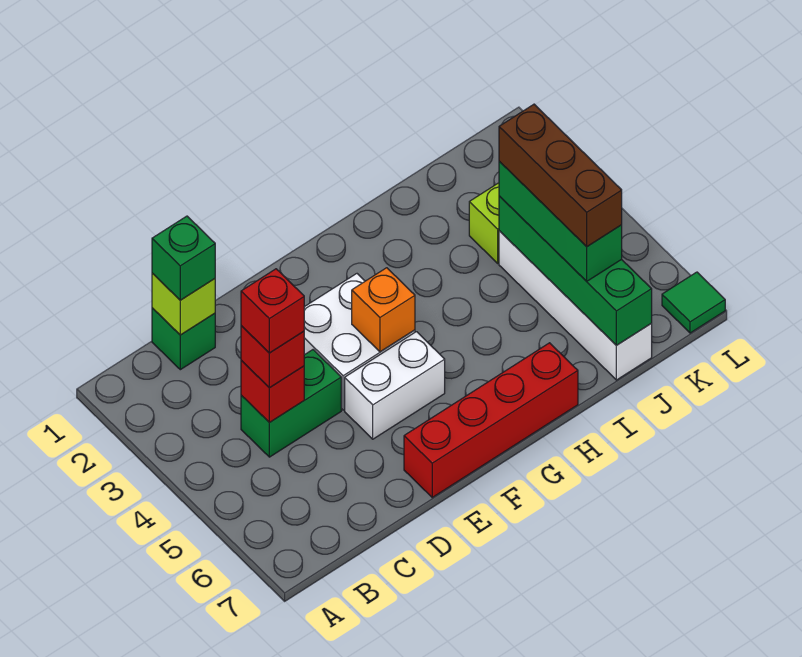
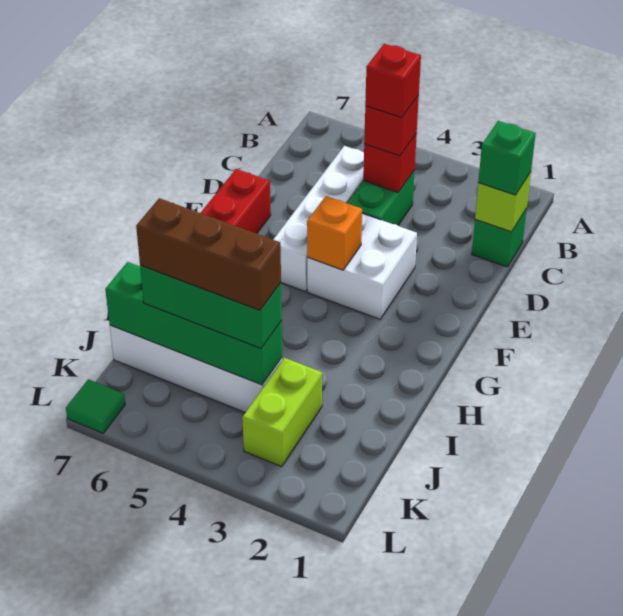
white 1x2 brick [345,332,445,439] -> white 1x4 brick [273,146,364,292]

